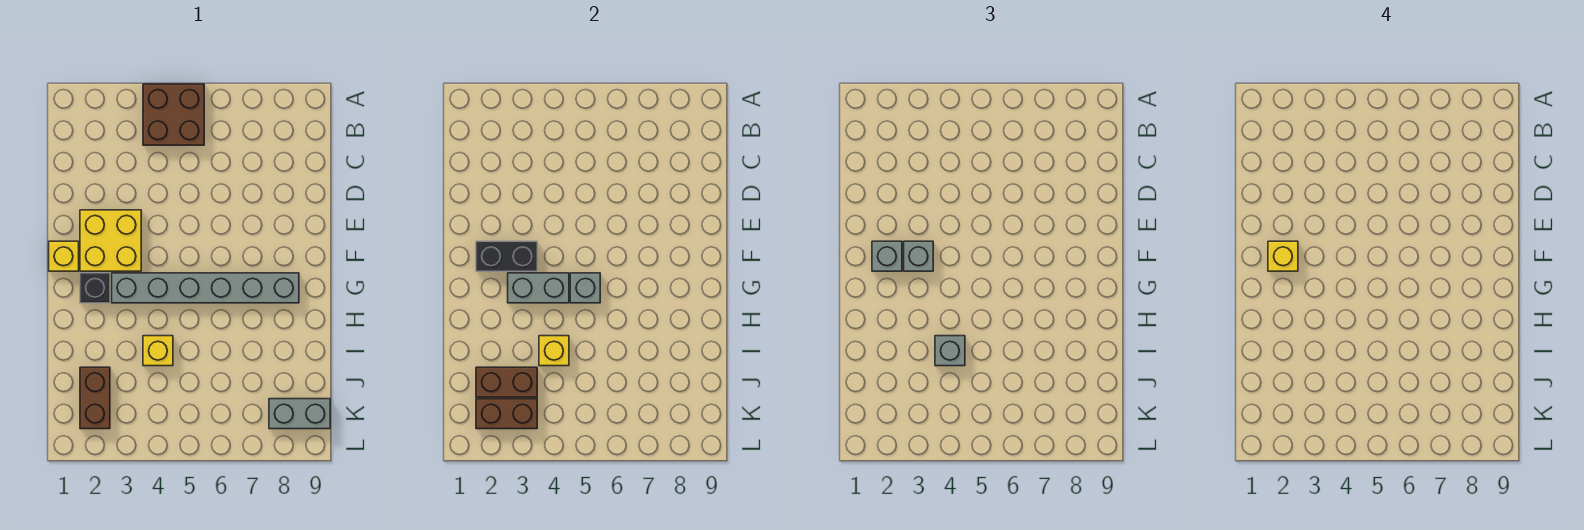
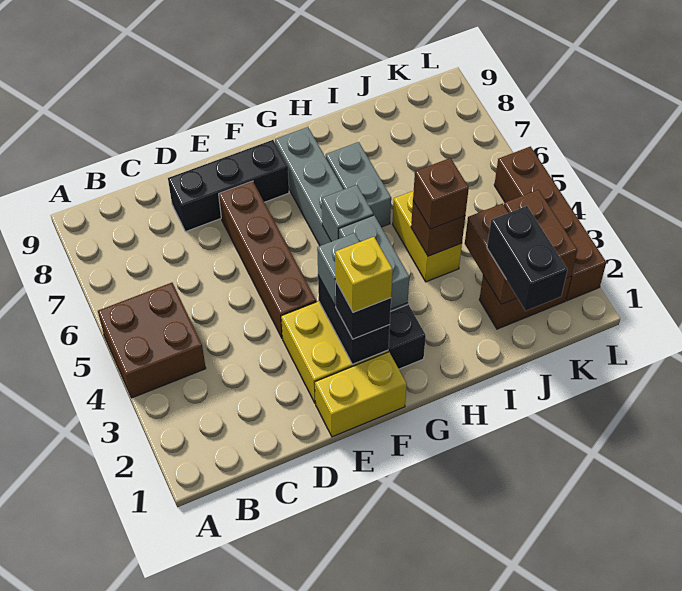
none -> black 1x3 brick [168,140,289,232]
none -> brown 1x4 brick [219,181,316,339]
yellow 1x1 brick [49,241,79,271] -> yellow 1x2 brick [315,352,407,437]
grey 1x1 brick [872,241,902,271] -> black 1x1 brick [335,281,391,339]
yellow 1x1 brick [143,336,173,366] -> yellow 1x2 brick [393,191,462,282]
yellow 1x1 brick [539,336,569,366] -> brown 1x1 brick [411,201,465,256]
grey 1x1 brick [935,336,965,366] -> brown 1x1 brick [413,158,469,229]
none -> black 1x2 brick [487,206,567,311]
grey 1x2 brick [269,399,330,429] -> grey 1x2 brick moved to [326,142,391,227]
none -> brown 1x4 brick [494,147,606,301]

